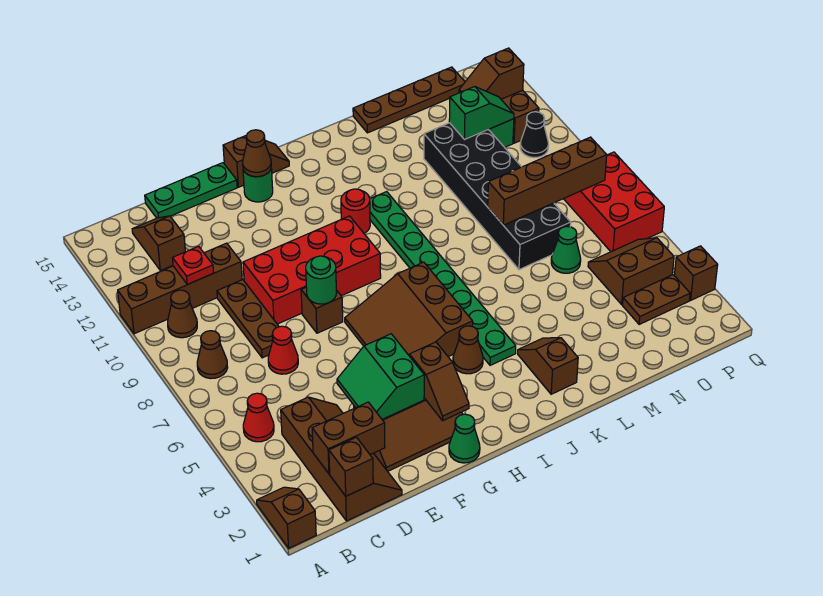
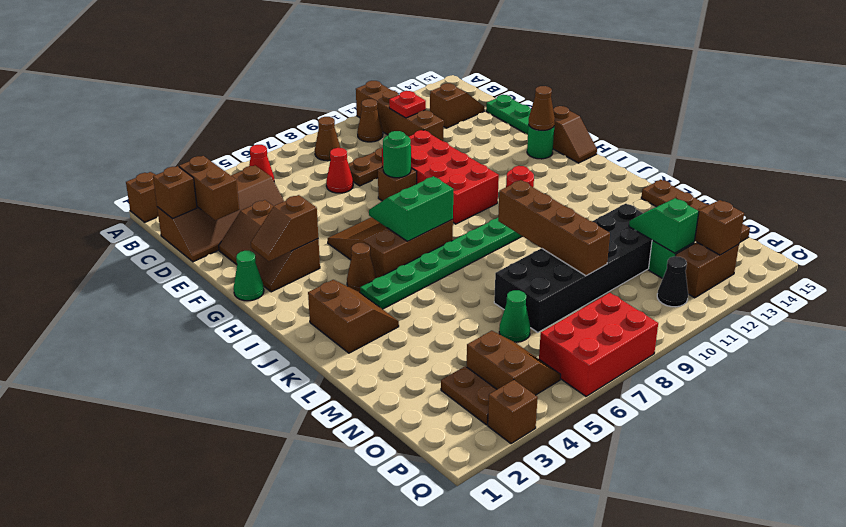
green 2x2 slope [337,334,424,419] -> green 2x2 slope moved to [369,176,453,241]
brown 1x2 slope [518,338,578,394] -> brown 2x2 slope [308,280,399,353]
brown 1x4 brick [488,137,607,225] -> brown 1x4 brick moved to [498,180,610,276]
green 1x2 slope [449,87,514,140] -> green 1x2 slope turned to [629,198,699,253]

